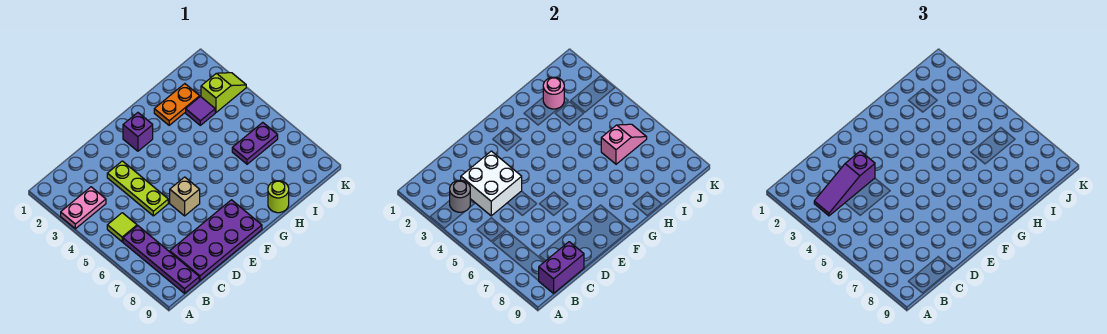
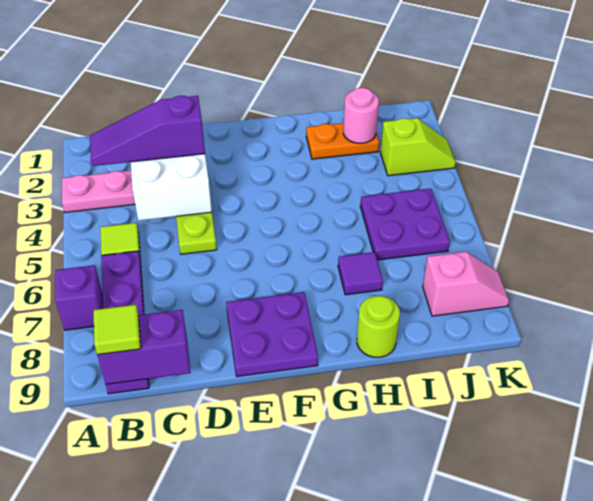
grey 1x1 round brick [450,180,470,212] -> none
none -> lime 1x1 tile [94,305,141,355]
purple 2x4 plate [170,200,262,280] -> purple 2x2 plate [226,292,318,377]
tan 1x1 brick [170,177,200,216] -> none
purple 1x1 brick [123,113,153,151] -> purple 1x1 brick moved to [55,265,103,330]
purple 1x1 tile [186,97,215,125] -> purple 1x1 tile moved to [338,252,383,295]
purple 1x2 plate [232,122,278,164] -> purple 2x2 plate [360,189,450,260]
pink 1x2 slope [601,124,647,164] -> pink 1x2 slope moved to [423,252,509,316]

